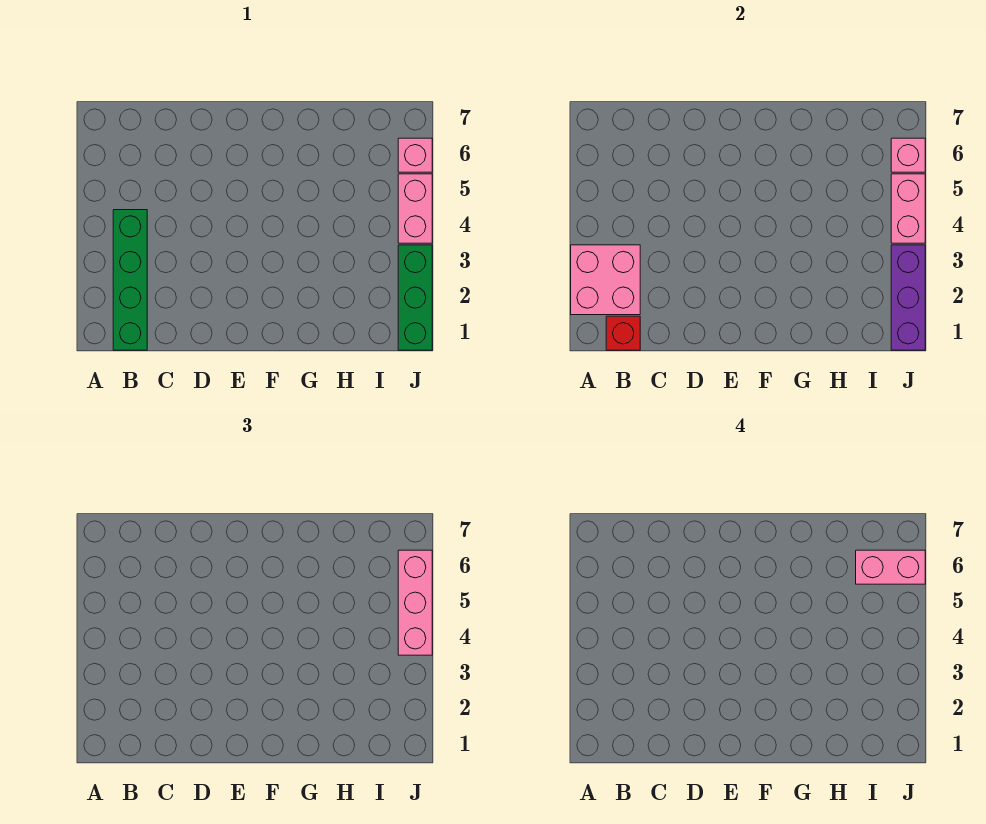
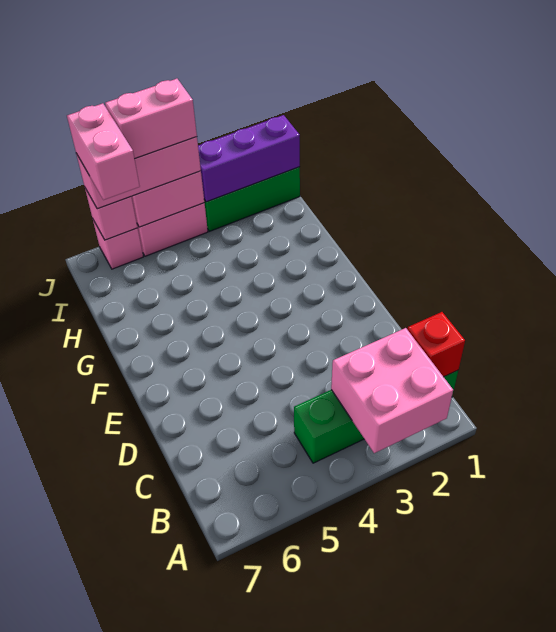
none -> pink 1x2 brick [105,79,197,159]

